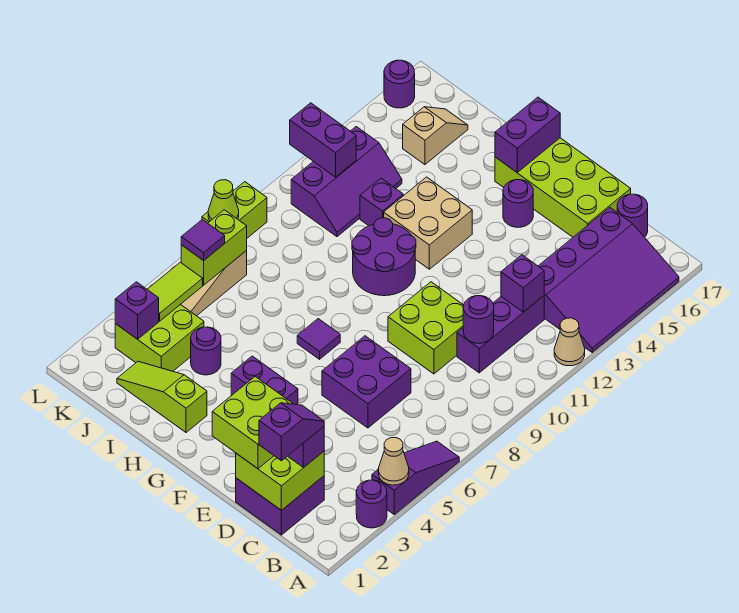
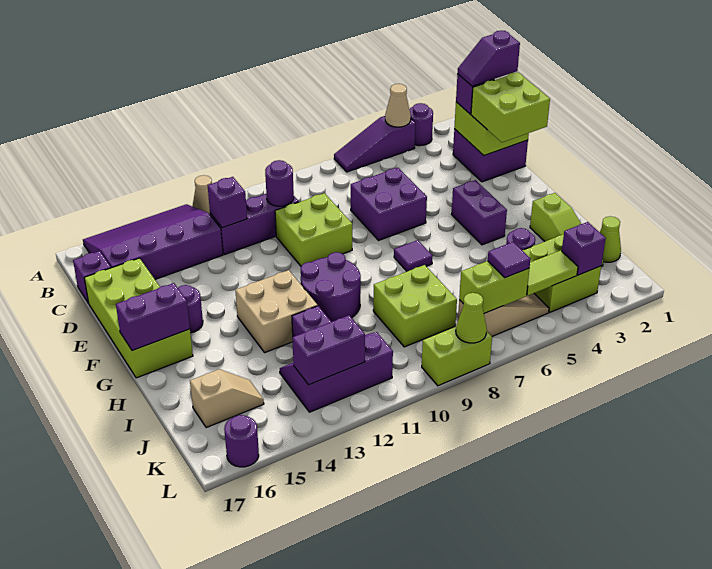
purple 1x1 round brick [617,194,648,237] -> purple 1x1 brick [73,251,111,303]
none -> lime 2x2 brick [373,265,457,347]
none -> lime 1x1 cone [600,216,621,262]
tan 1x2 slope [403,107,468,165] -> tan 1x2 slope turned to [190,369,264,428]
purple 1x2 brick [290,103,356,177] -> purple 1x2 brick turned to [292,315,365,385]

